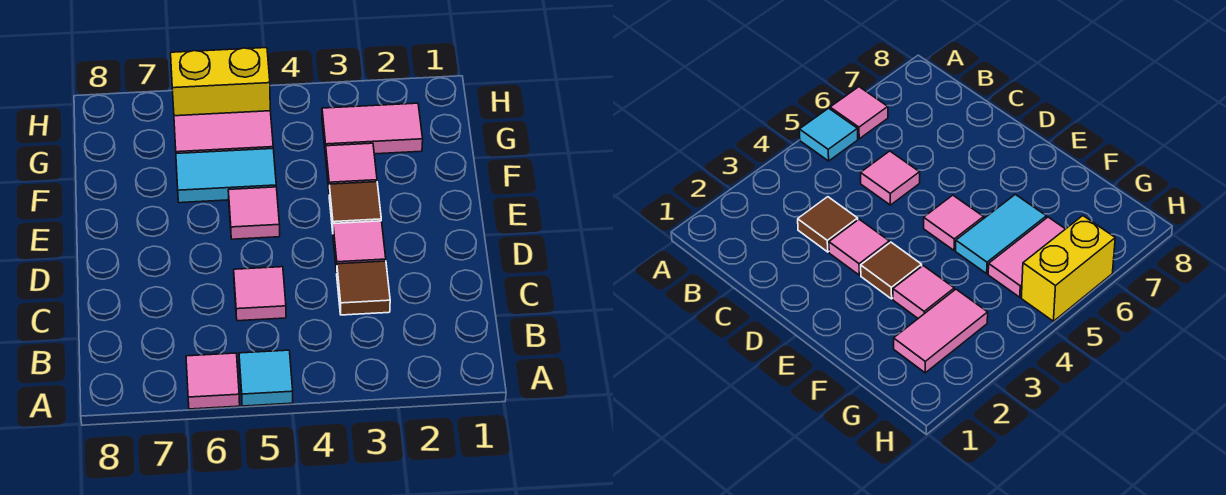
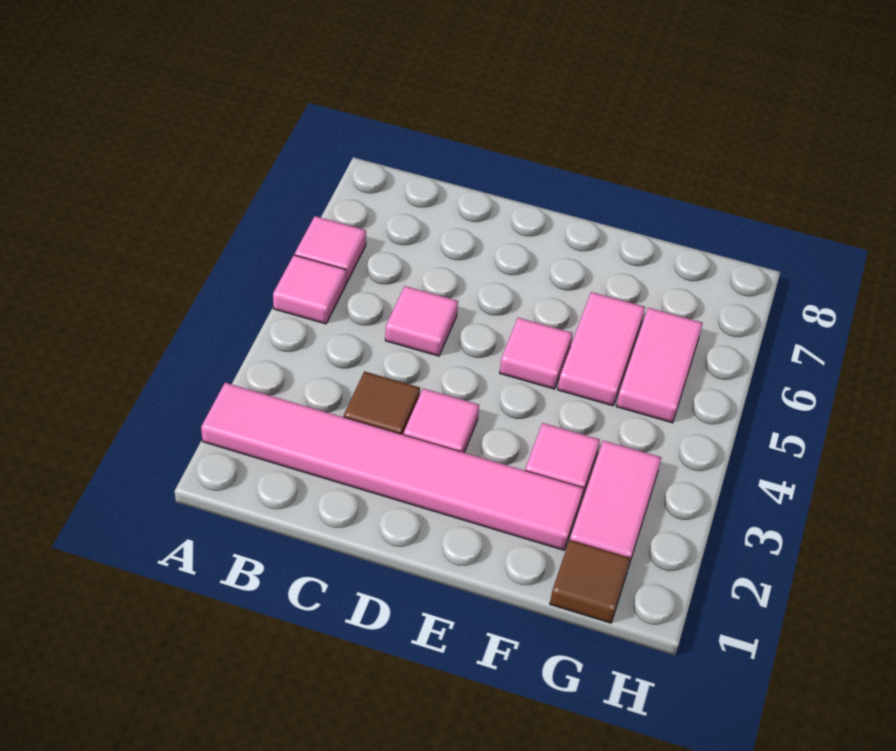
none -> pink 1x6 tile [201,383,584,550]
cyan 1x1 tile [239,350,293,406] -> pink 1x1 tile [273,255,346,324]
brown 1x1 tile [329,182,381,231] -> brown 1x1 tile moved to [550,540,631,623]
cyan 1x2 tile [176,149,276,203] -> pink 1x2 tile [558,292,645,406]
yellow 1x2 brick [171,48,270,116] -> none

